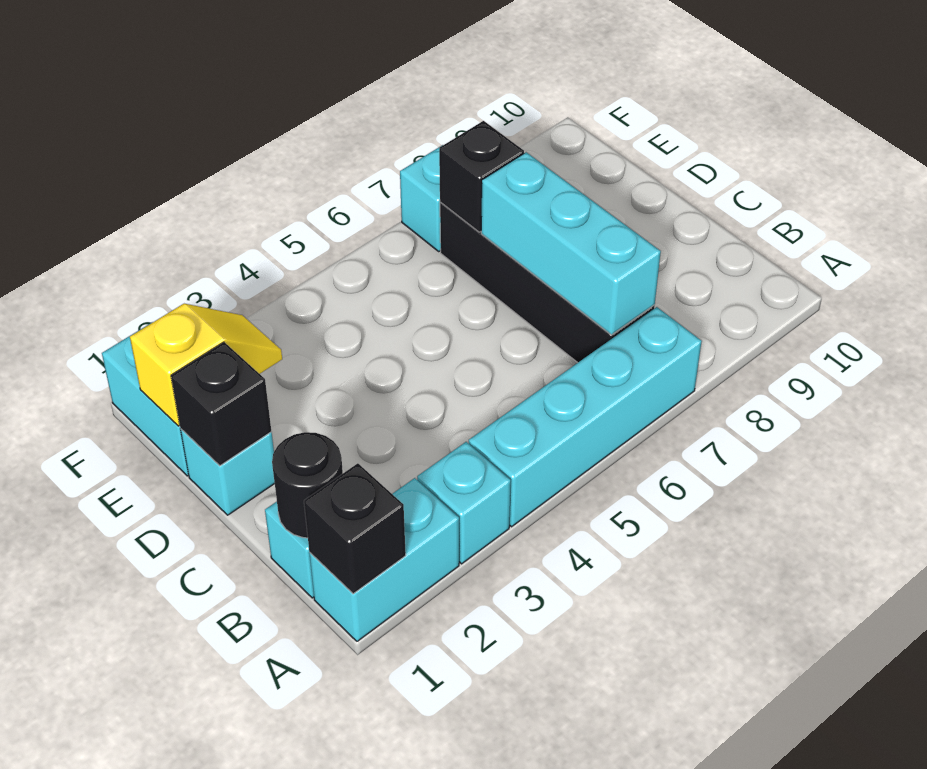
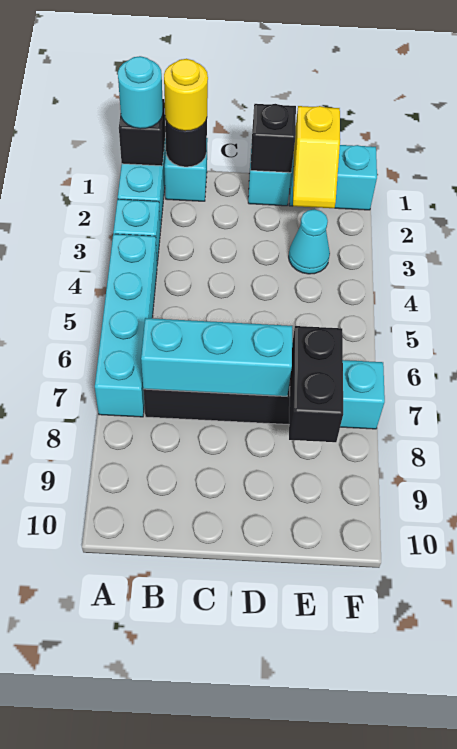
none -> cyan 1x1 round brick [118,56,163,129]
none -> yellow 1x1 round brick [164,59,208,131]
none -> cyan 1x1 cone [289,209,330,274]
black 1x1 brick [439,121,524,232] -> black 1x2 brick [289,326,343,442]

